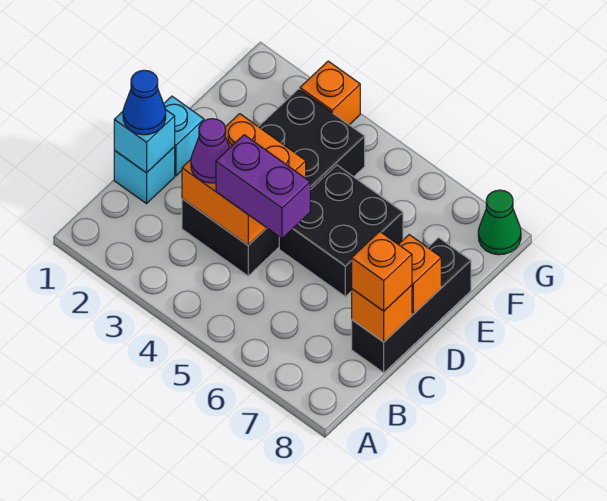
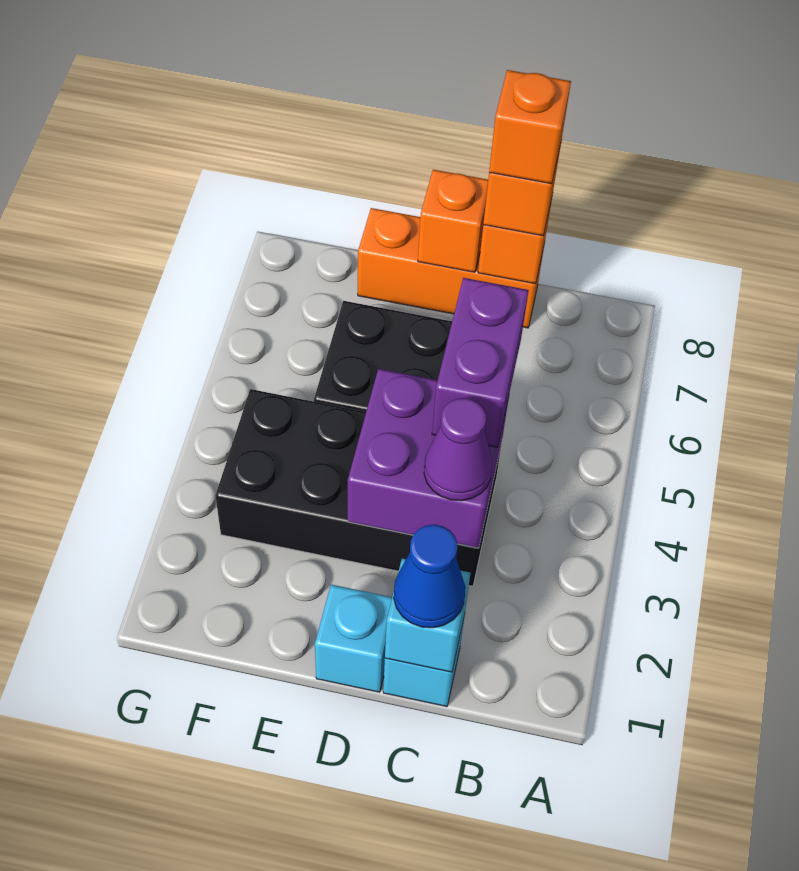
orange 2x2 brick [182,114,306,245] -> purple 2x2 brick [348,369,508,548]
black 1x3 brick [352,238,471,373] -> orange 1x3 brick [358,208,545,328]
orange 1x1 brick [300,61,360,125] -> orange 1x1 brick moved to [489,70,571,184]
green 1x1 cone [478,190,521,255] -> none

